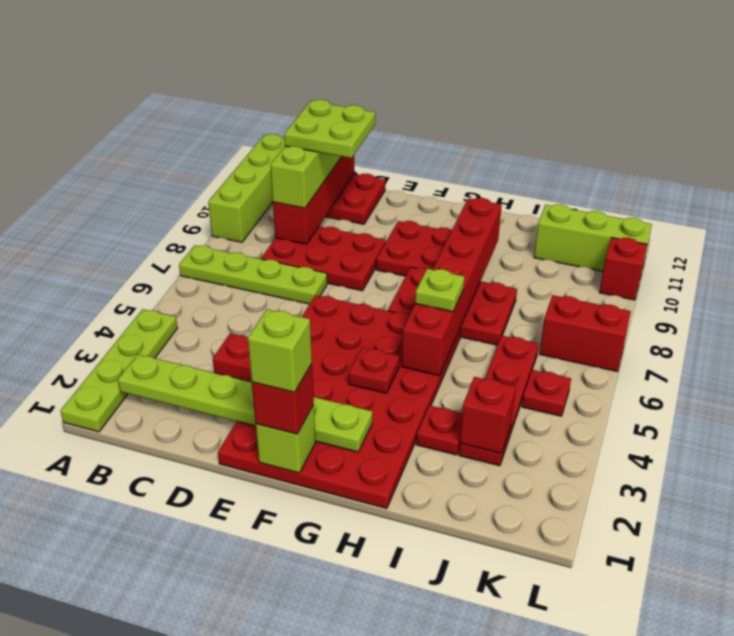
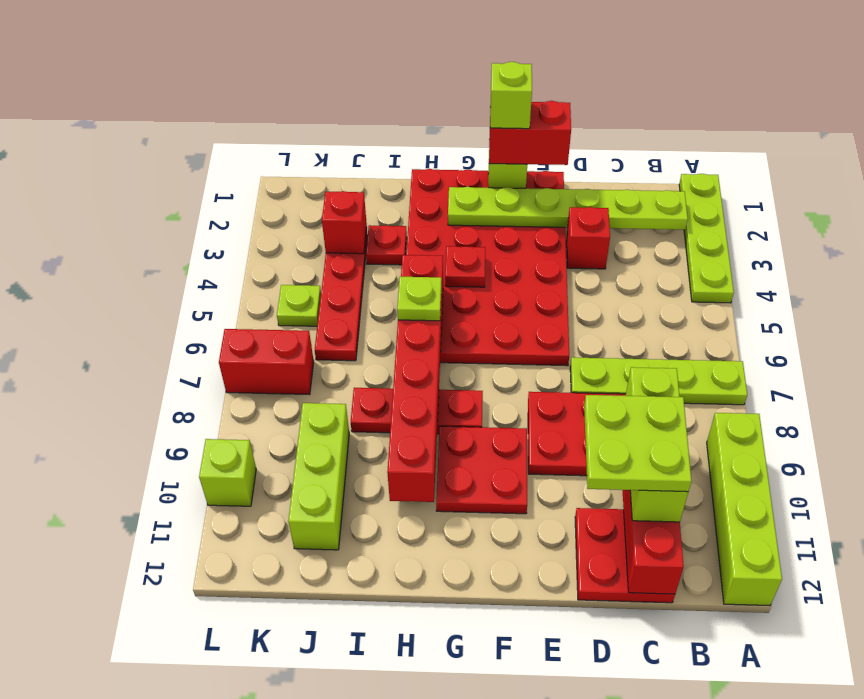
red 1x1 brick [252,364,314,434] -> red 1x2 brick [489,101,571,165]
red 2x3 plate [388,267,517,345] -> red 1x3 plate [351,388,483,434]
lime 1x3 brick [534,204,652,271] -> lime 1x3 brick turned to [288,403,349,550]
red 1x1 plate [522,370,571,416] -> lime 1x1 plate [277,285,321,326]
red 1x1 brick [599,238,647,300] -> lime 1x1 brick [199,439,256,506]

